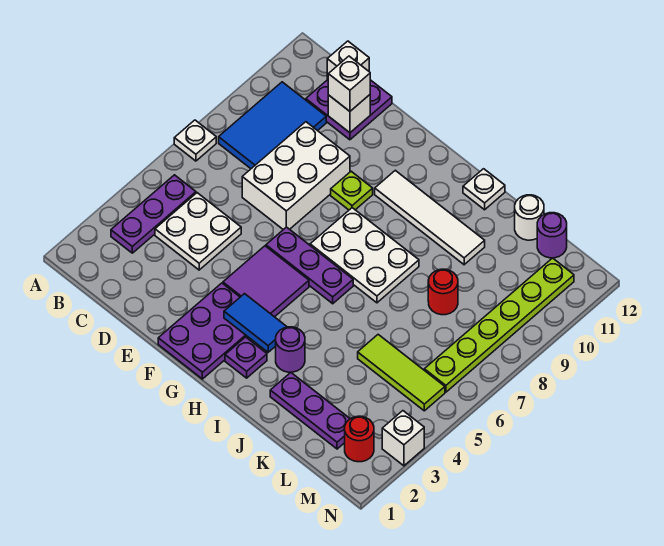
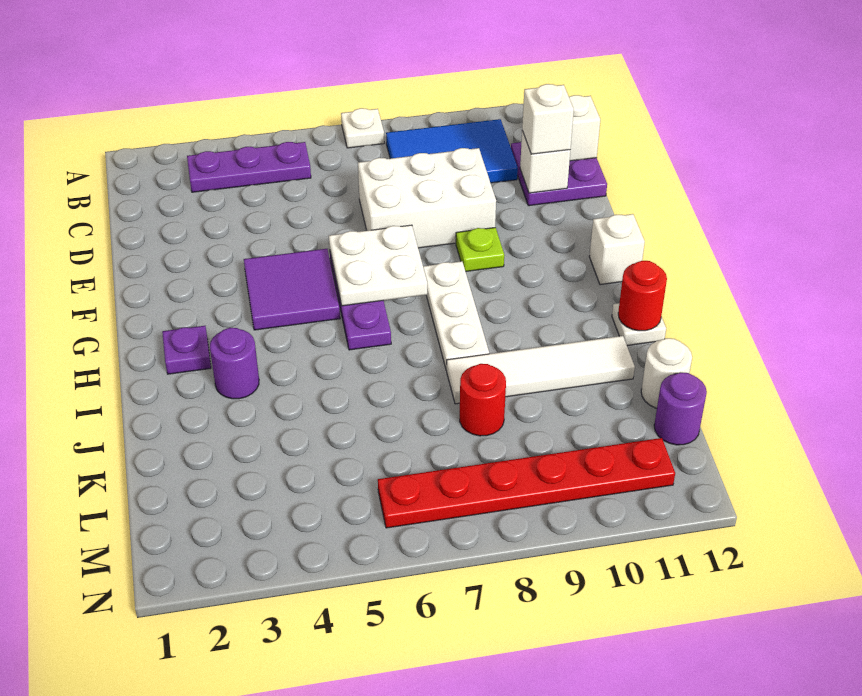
white 2x2 plate [155,193,241,270] -> white 2x2 plate moved to [329,225,427,306]
purple 2x3 plate [158,283,250,379] -> none
blue 1x2 tile [224,294,287,352] -> none
white 2x3 plate [310,208,419,303] -> white 1x3 plate [423,261,489,370]
white 1x4 tile [375,170,485,265] -> white 1x4 tile turned to [447,336,635,404]
purple 1x3 plate [270,373,350,449] -> none
lime 1x3 tile [358,335,445,411] -> none
red 1x1 round brick [345,416,374,462] -> red 1x1 round brick moved to [618,261,667,331]
lime 1x6 plate [424,258,574,392] -> red 1x6 plate [378,438,675,528]
white 1x1 brick [382,411,424,466] -> white 1x1 brick moved to [589,214,645,285]

